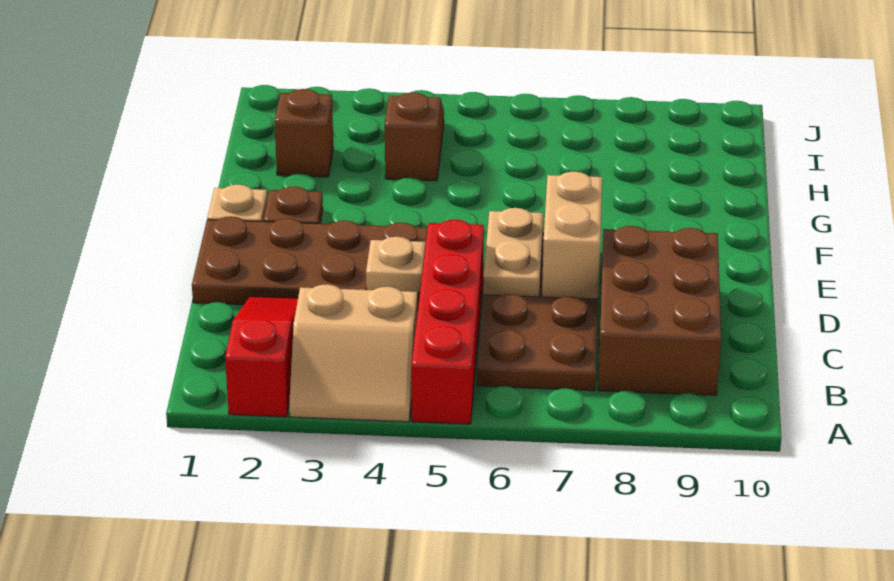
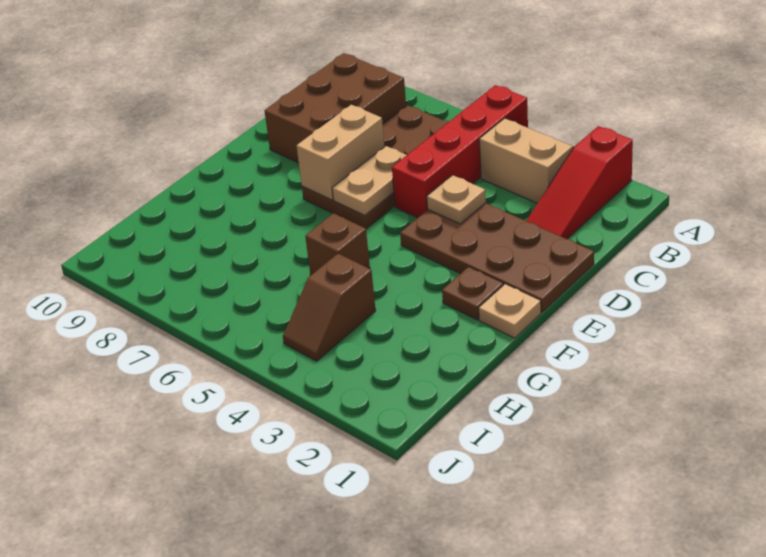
brown 1x1 brick [275,89,333,177] -> brown 1x1 brick moved to [305,213,370,276]

